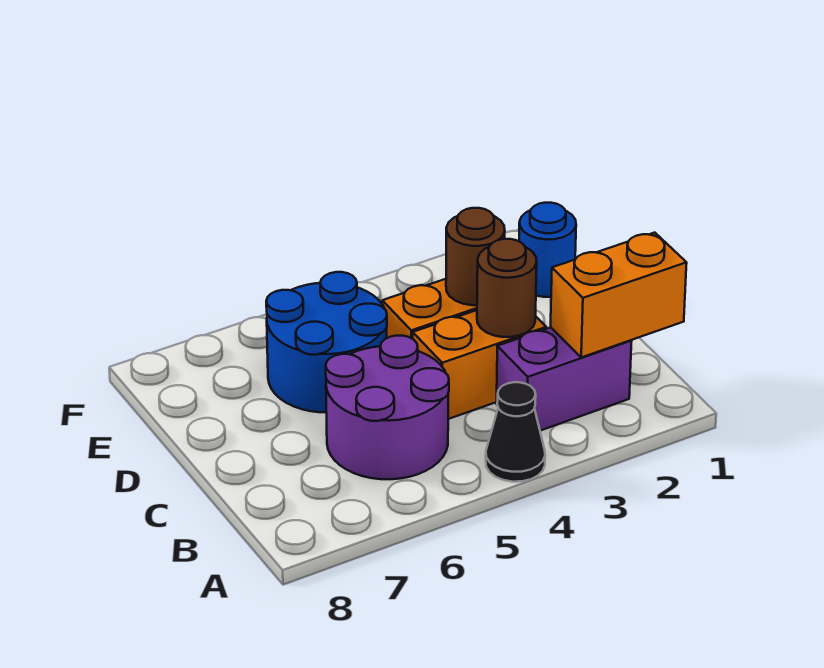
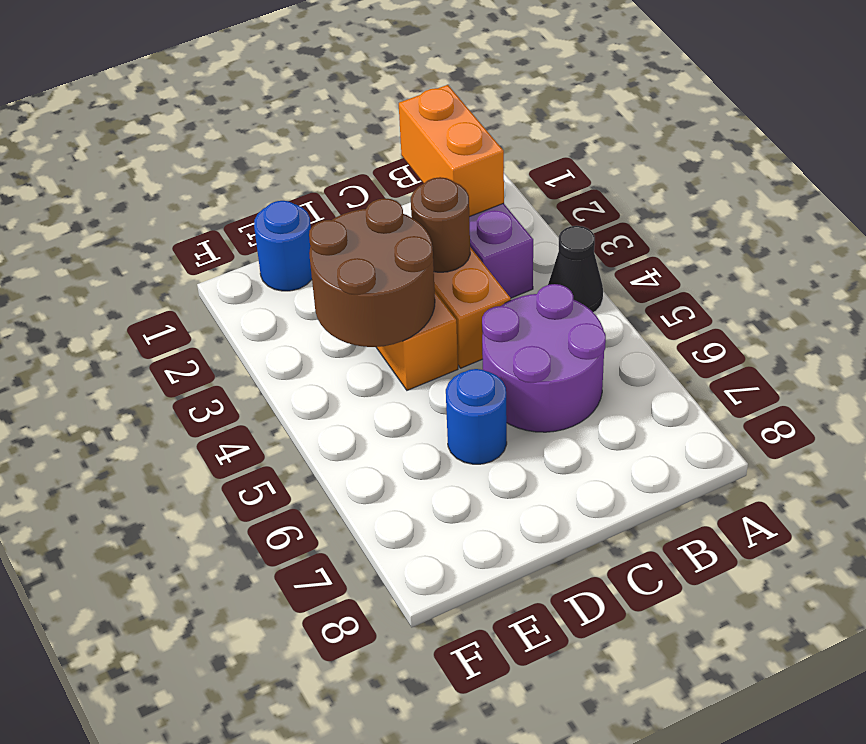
brown 1x1 round brick [446,208,505,305] -> brown 2x2 round brick [309,198,435,347]
blue 2x2 round brick [266,272,387,412] -> blue 1x1 round brick [446,369,507,464]

